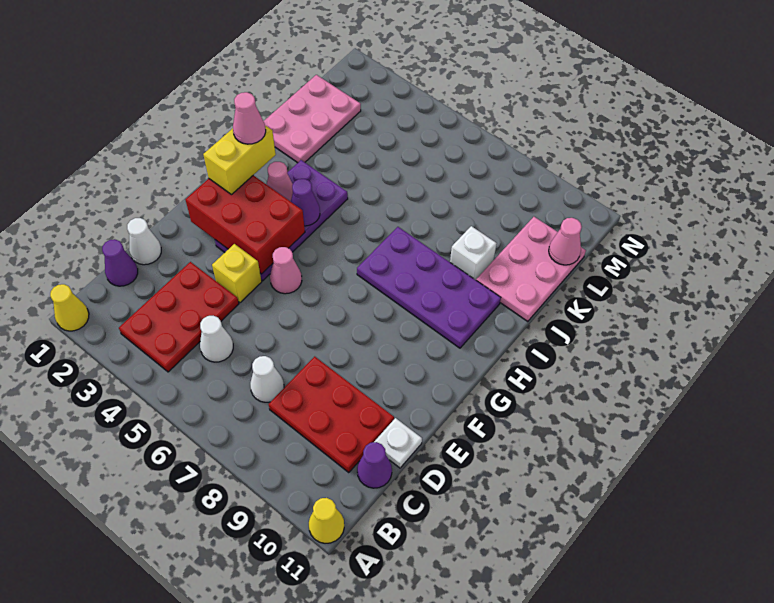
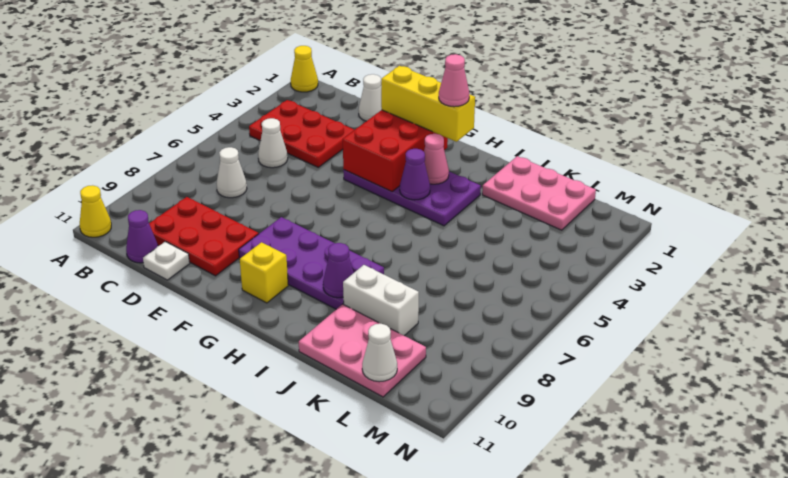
purple 1x1 cone [102,239,138,286] -> purple 1x1 cone moved to [323,243,354,298]
red 2x3 plate [269,356,394,473] -> red 2x3 plate turned to [149,197,259,276]
yellow 1x1 brick [212,244,262,303] -> yellow 1x1 brick moved to [240,242,288,303]
pink 1x1 cone [270,247,302,294] -> none
yellow 1x2 brick [203,125,276,195] -> yellow 1x3 brick [381,66,475,142]
purple 2x4 plate [357,227,501,348] -> purple 2x4 plate turned to [239,217,384,309]
white 1x1 brick [450,226,497,280] -> white 1x2 brick [343,265,419,336]
pink 1x1 cone [549,218,582,265] -> white 1x1 cone [362,324,397,382]

